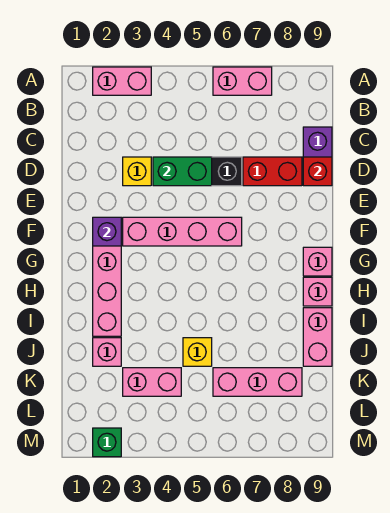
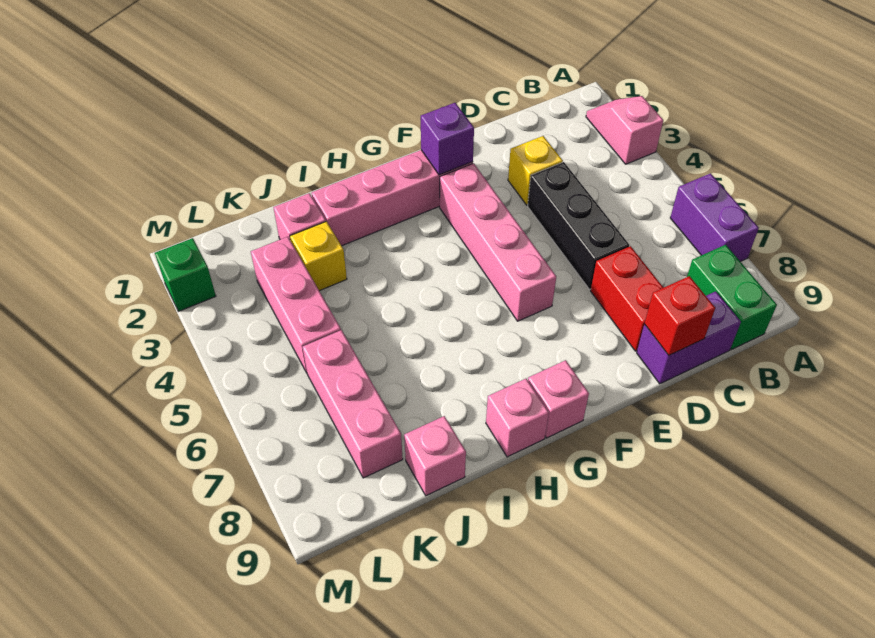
pink 1x2 brick [93,67,151,95] -> pink 1x2 slope [586,96,663,164]
pink 1x2 brick [213,67,272,95] -> purple 1x2 brick [670,173,759,262]
green 1x2 brick [153,157,212,186] -> green 1x2 brick moved to [687,245,777,350]
pink 1x2 brick [303,308,332,366] -> pink 1x1 brick [404,416,466,496]
yellow 1x1 brick [183,338,212,366] -> yellow 1x1 brick moved to [290,221,347,291]
pink 1x2 brick [123,368,181,396] -> pink 1x3 brick [251,237,341,373]

